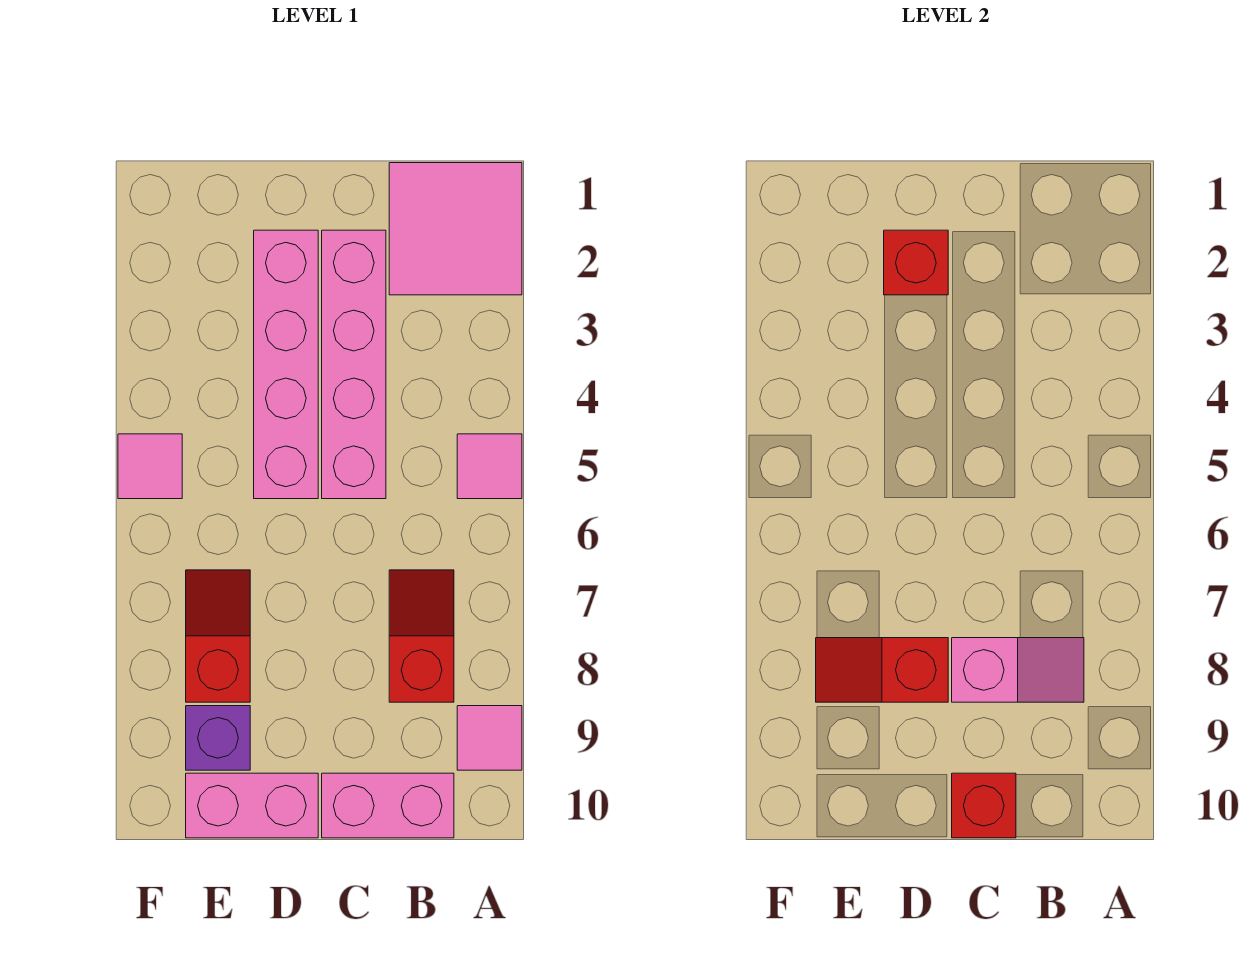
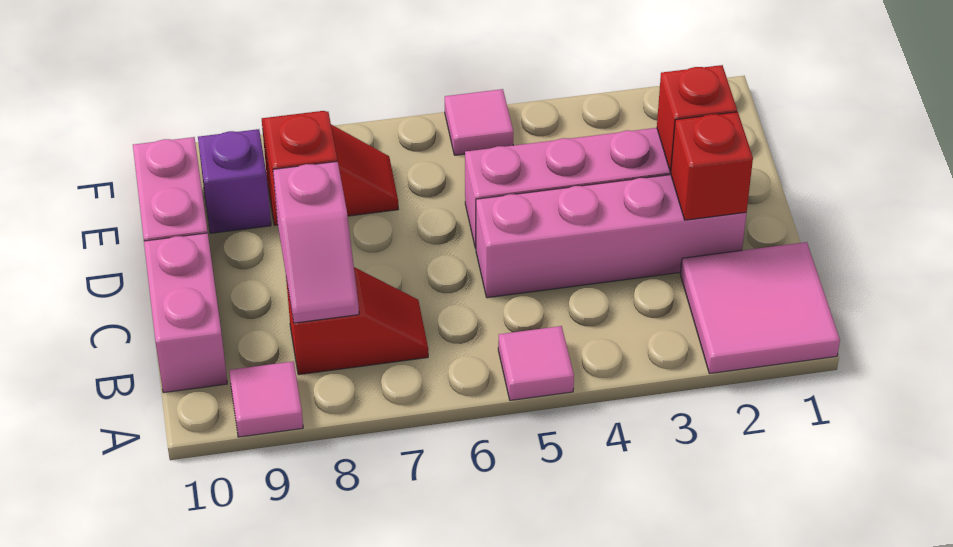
red 1x1 brick [952,773,1016,838] -> red 1x1 brick moved to [671,112,753,220]

